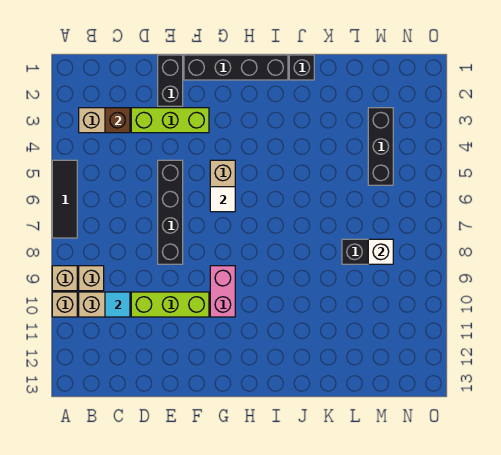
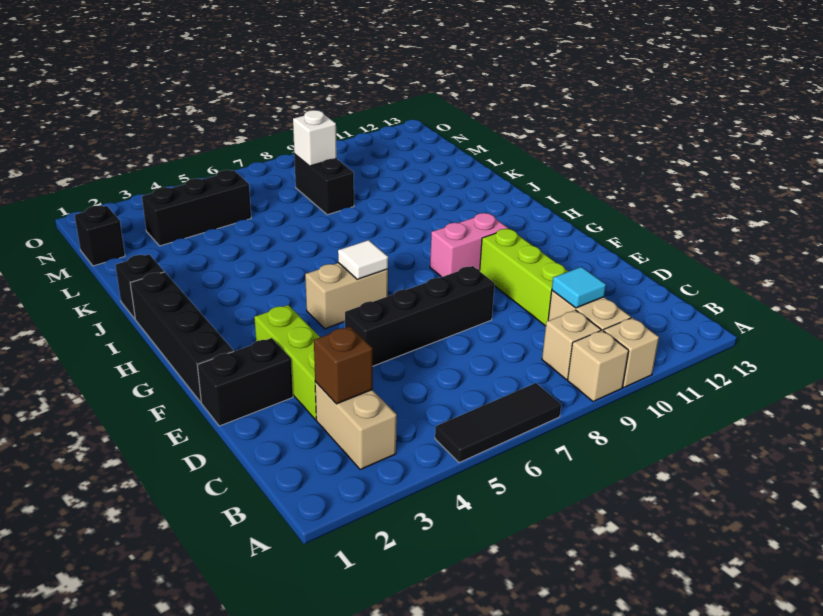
none -> black 1x1 brick [75,206,125,266]

